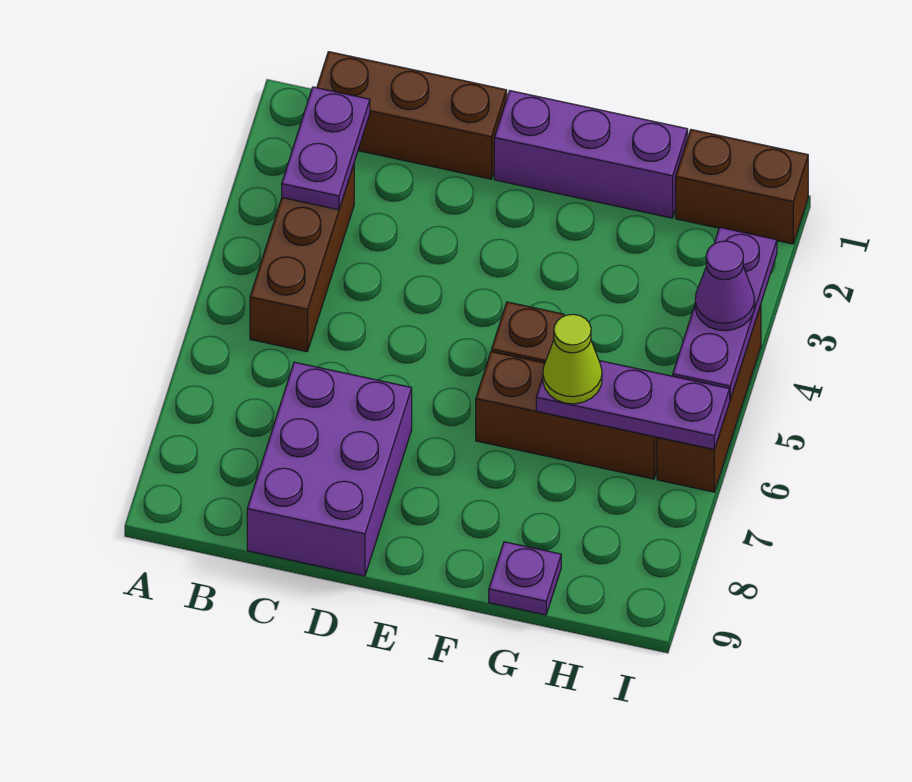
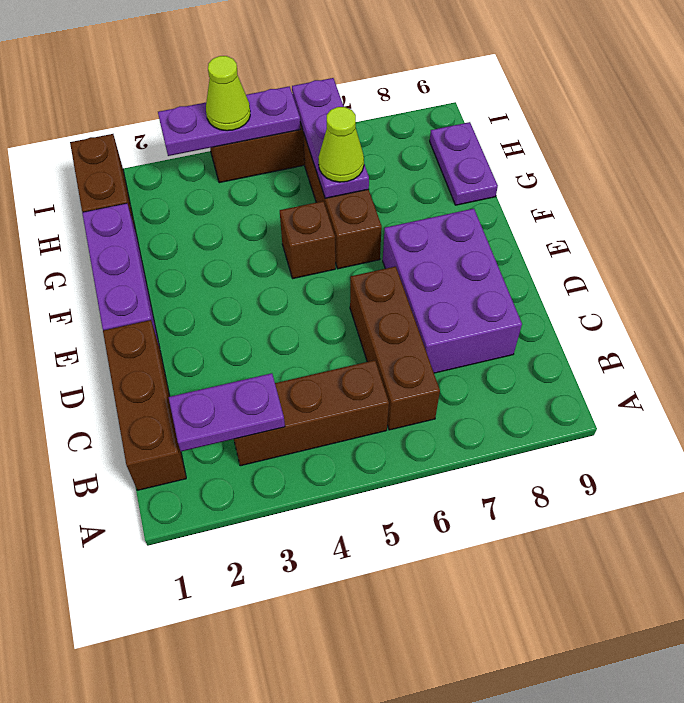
none -> brown 1x3 brick [350,266,440,430]
purple 2x3 brick [247,362,412,576] -> purple 2x3 brick turned to [383,209,522,373]
purple 1x1 plate [489,542,561,615] -> purple 1x2 plate [430,122,498,205]
purple 1x1 cone [695,241,755,331] -> lime 1x1 cone [206,56,250,131]

